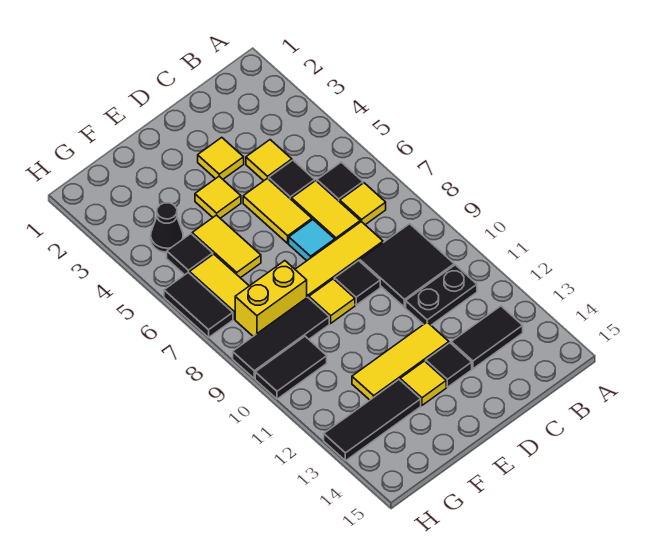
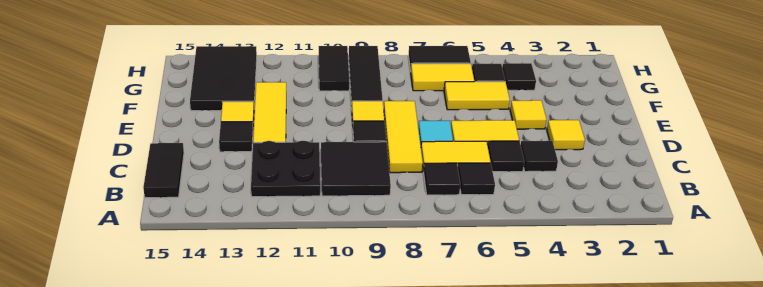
yellow 1x1 tile [340,183,386,225] -> black 1x1 tile [424,163,460,195]
black 1x2 plate [406,265,477,325] -> black 2x2 plate [251,141,320,197]
black 1x2 tile [451,306,523,369] -> black 1x2 tile moved to [143,143,184,198]
yellow 1x1 tile [246,140,292,181] -> black 1x1 tile [521,141,558,172]
yellow 1x2 brick [235,261,307,336] -> none
black 1x3 tile [324,380,421,461] -> black 2x3 tile [190,46,257,111]
black 1x1 cone [151,203,183,252] -> black 1x1 tile [502,63,536,90]

